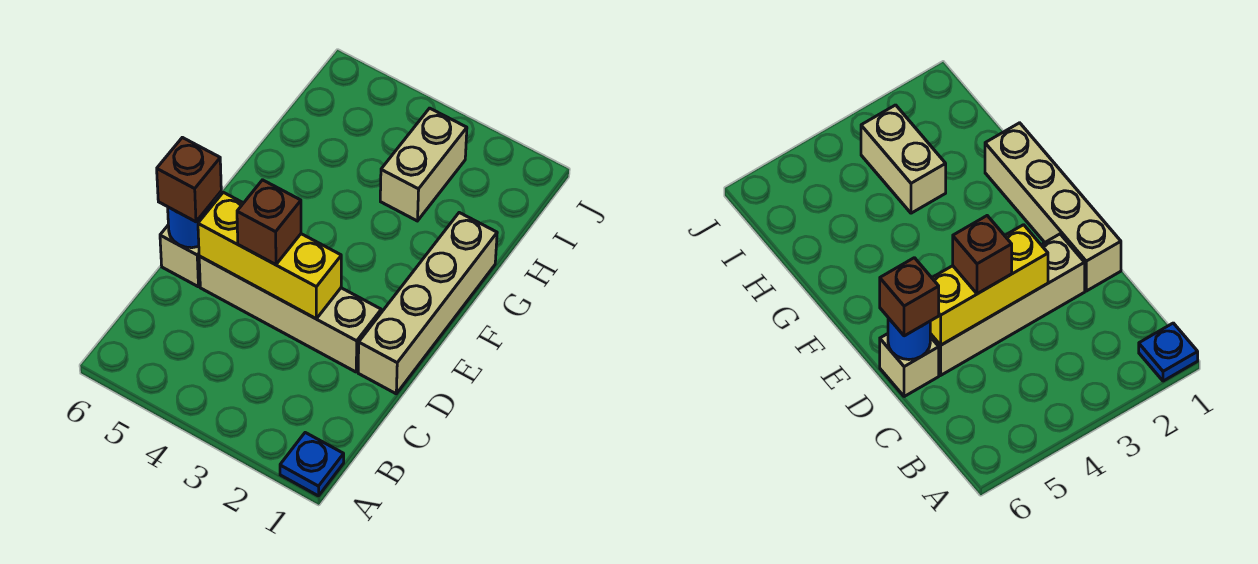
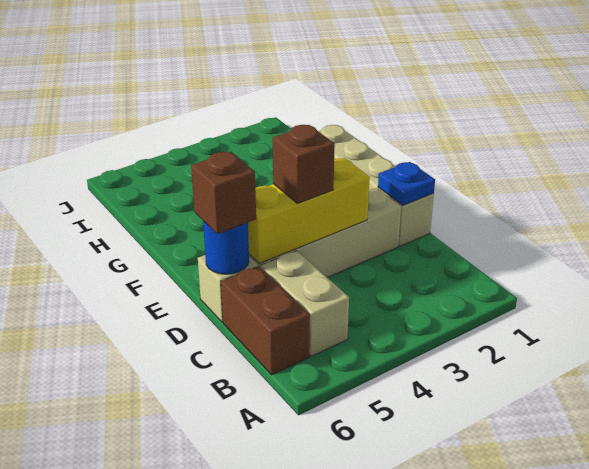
blue 1x1 plate [280,433,344,496] -> blue 1x1 plate moved to [378,162,435,205]
none -> brown 1x2 brick [221,266,310,375]
tan 1x2 brick [380,108,467,221] -> tan 1x2 brick moved to [261,251,349,356]

